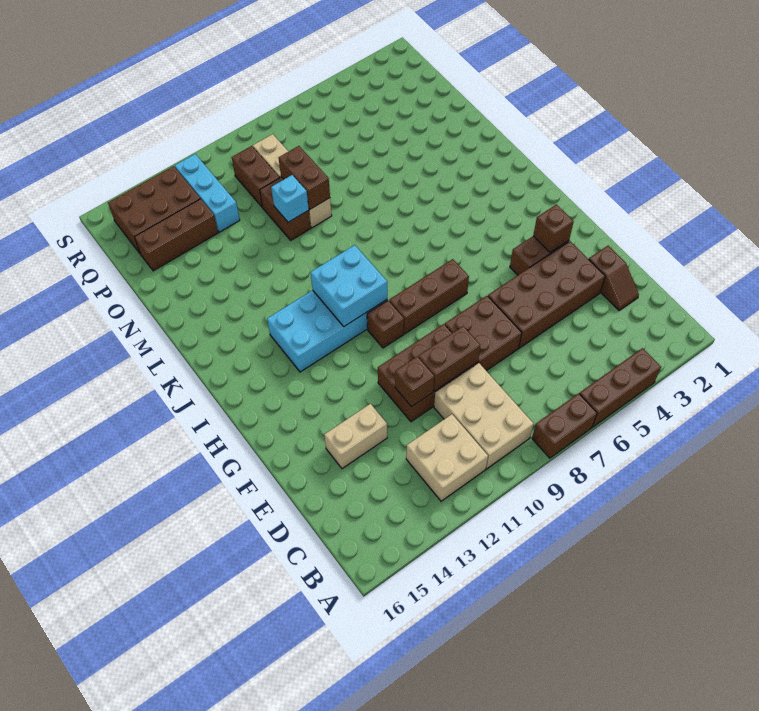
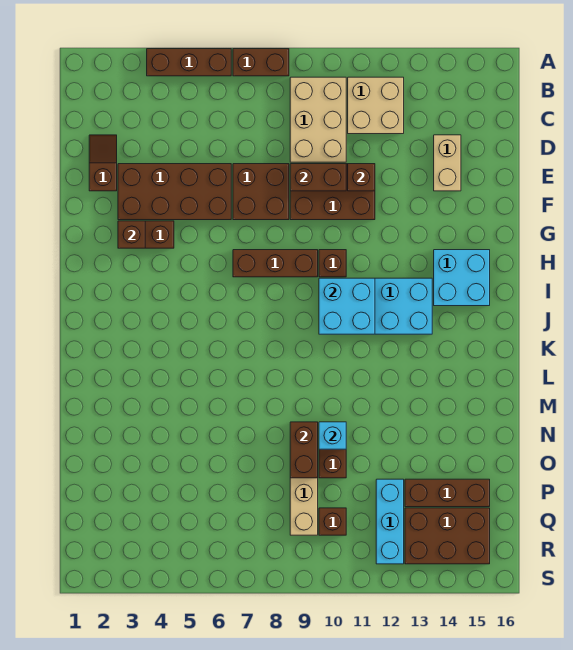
tan 1x2 brick [324,404,387,469] -> tan 1x2 brick turned to [434,135,461,191]
none -> cyan 2x2 brick [434,250,490,306]
brown 1x2 brick [232,146,279,207] -> brown 1x1 brick [319,508,346,535]

